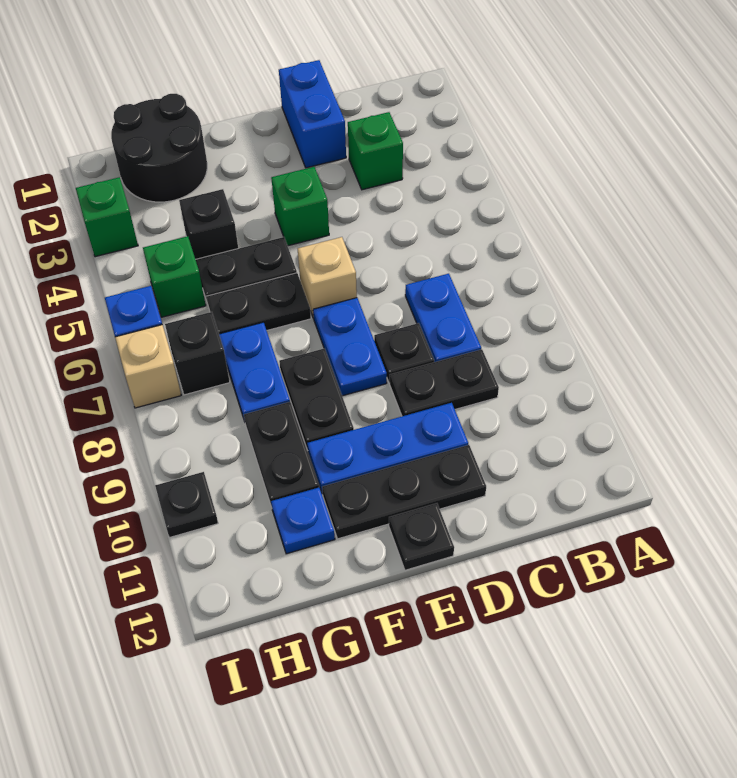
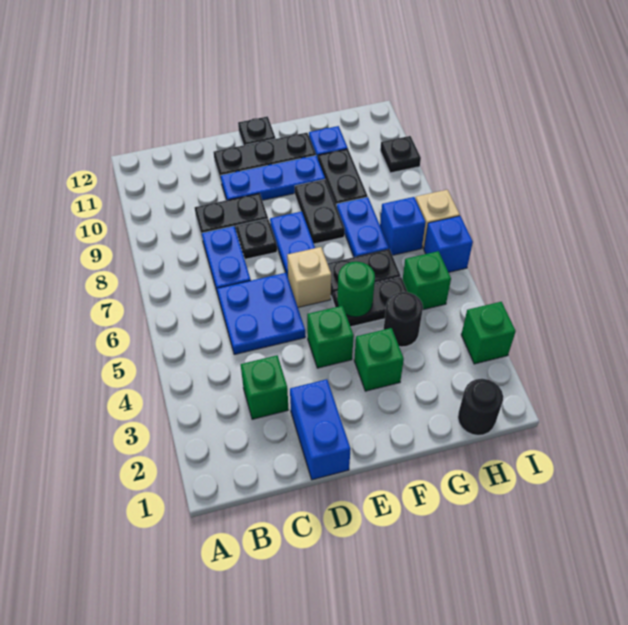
none -> blue 2x2 plate [217,273,305,354]
none -> green 1x1 brick [354,328,404,391]
none -> green 1x1 round brick [337,262,375,317]
black 2x2 round brick [111,94,207,202] -> black 1x1 round brick [458,379,503,435]
black 1x1 brick [179,189,238,259] -> black 1x1 round brick [384,292,423,347]
black 1x1 brick [165,312,230,395] -> blue 1x1 brick [380,197,426,255]

